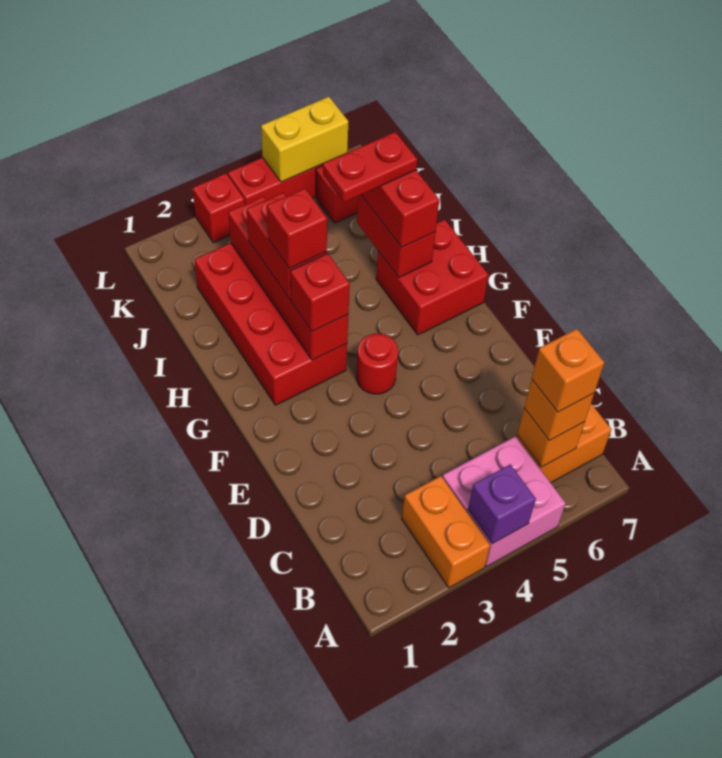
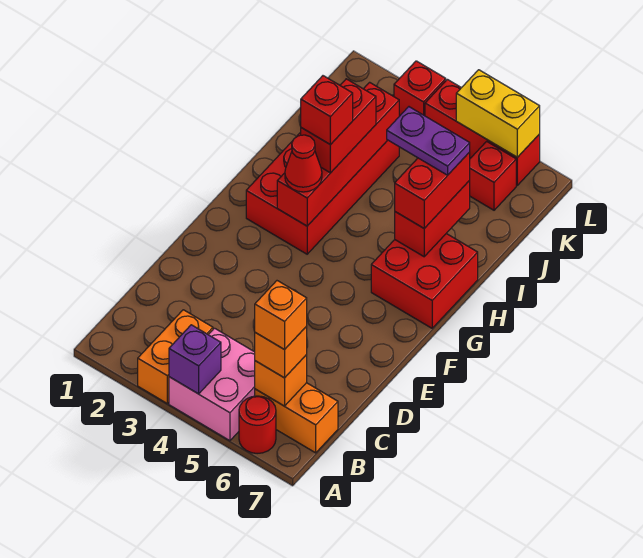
red 1x1 round brick [356,334,398,394] -> red 1x1 round brick moved to [239,396,276,454]
red 1x1 brick [291,253,350,332] -> red 1x1 cone [285,135,322,192]
red 1x2 plate [323,132,417,202] -> purple 1x2 plate [387,107,470,175]

